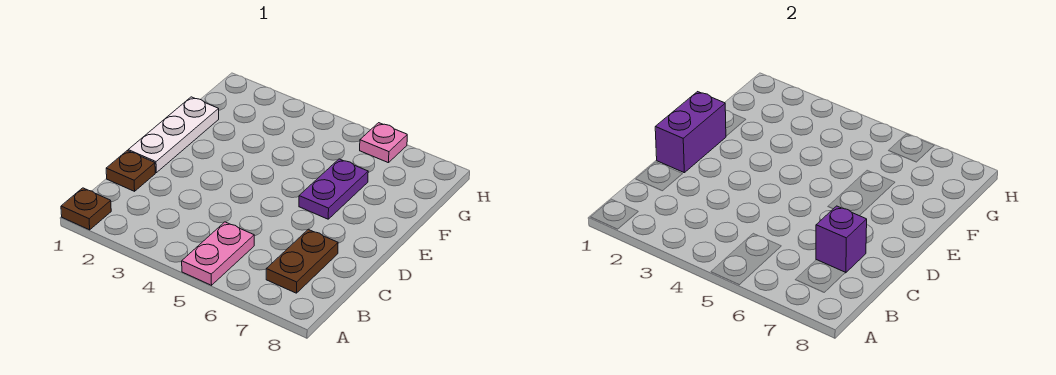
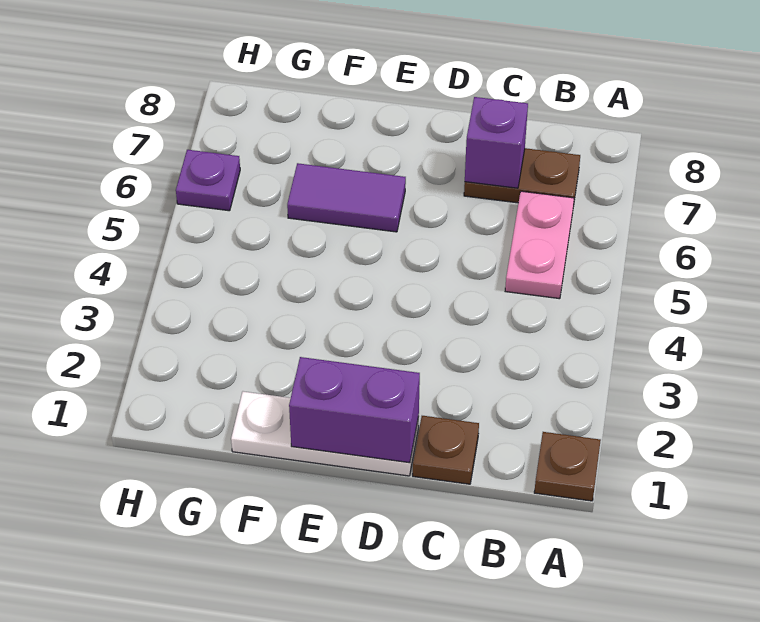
pink 1x2 plate [182,222,254,285] -> pink 1x2 plate turned to [505,191,574,299]
purple 1x2 plate [299,159,368,219] -> purple 1x2 tile [287,163,406,232]
pink 1x1 plate [360,123,407,163] -> purple 1x1 plate [176,150,240,211]

